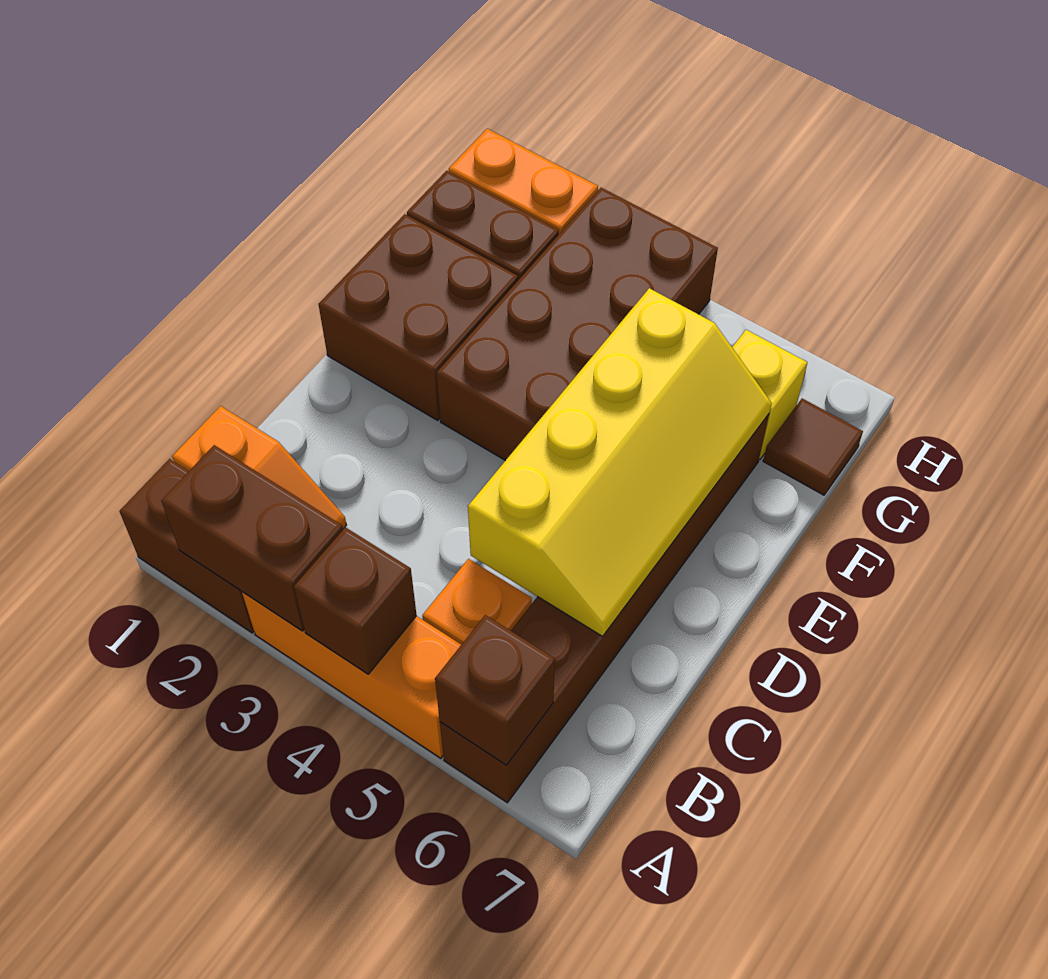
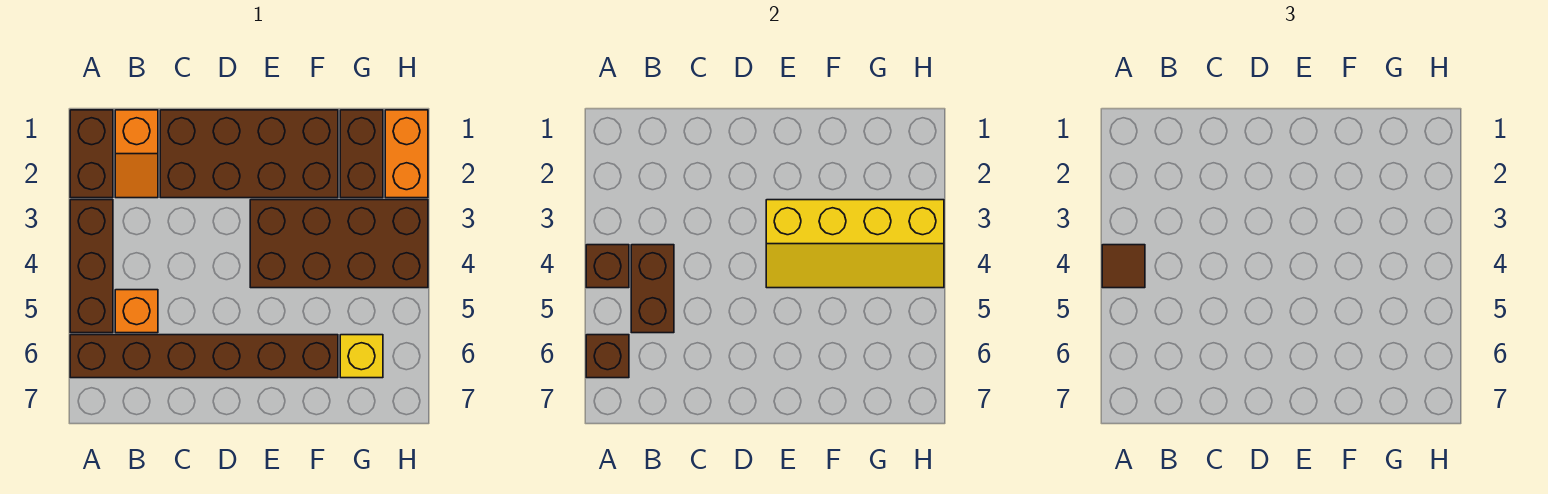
brown 1x2 brick [161,445,343,631] -> brown 1x2 brick moved to [631,245,674,333]
orange 1x3 brick [242,592,461,758] -> brown 1x3 brick [70,200,113,333]
yellow 2x4 slope [468,288,772,636] -> yellow 2x4 slope moved to [766,200,944,288]
brown 2x2 brick [318,214,518,420] -> brown 2x4 brick [160,110,338,198]
brown 1x1 tile [763,399,863,495] -> brown 1x1 tile moved to [1102,245,1145,288]

